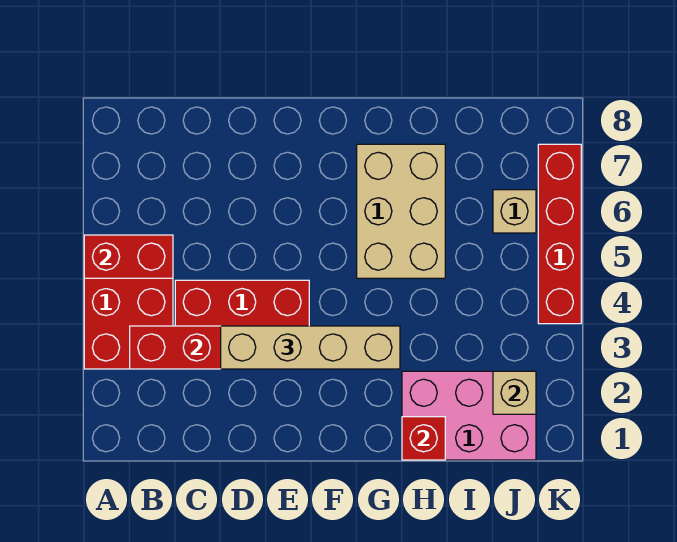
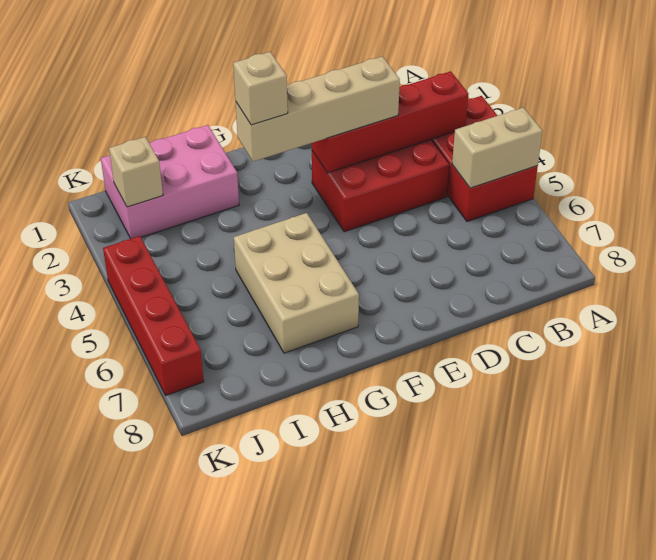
red 1x2 brick [84,235,173,278] -> tan 1x2 brick [452,107,542,188]
red 1x1 brick [402,417,445,460] -> none
tan 1x1 brick [493,190,536,233] -> tan 1x1 brick moved to [233,52,288,125]

